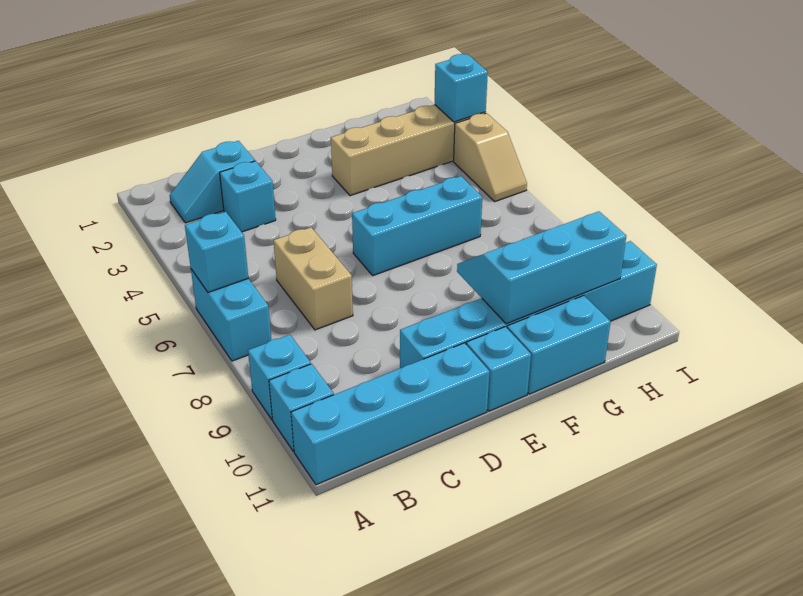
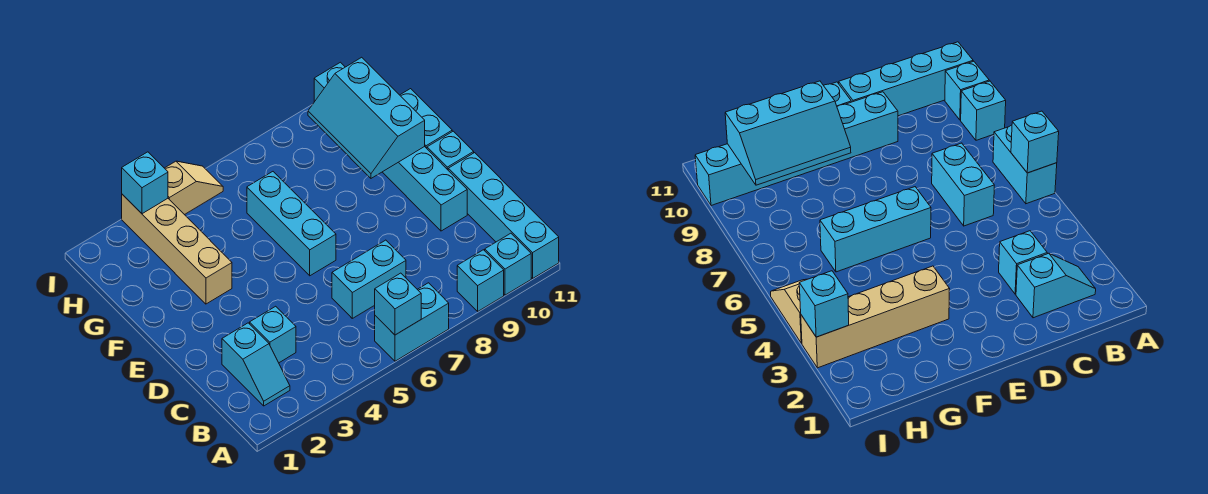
tan 1x2 brick [273,227,353,330] -> cyan 1x2 brick [332,240,406,318]

